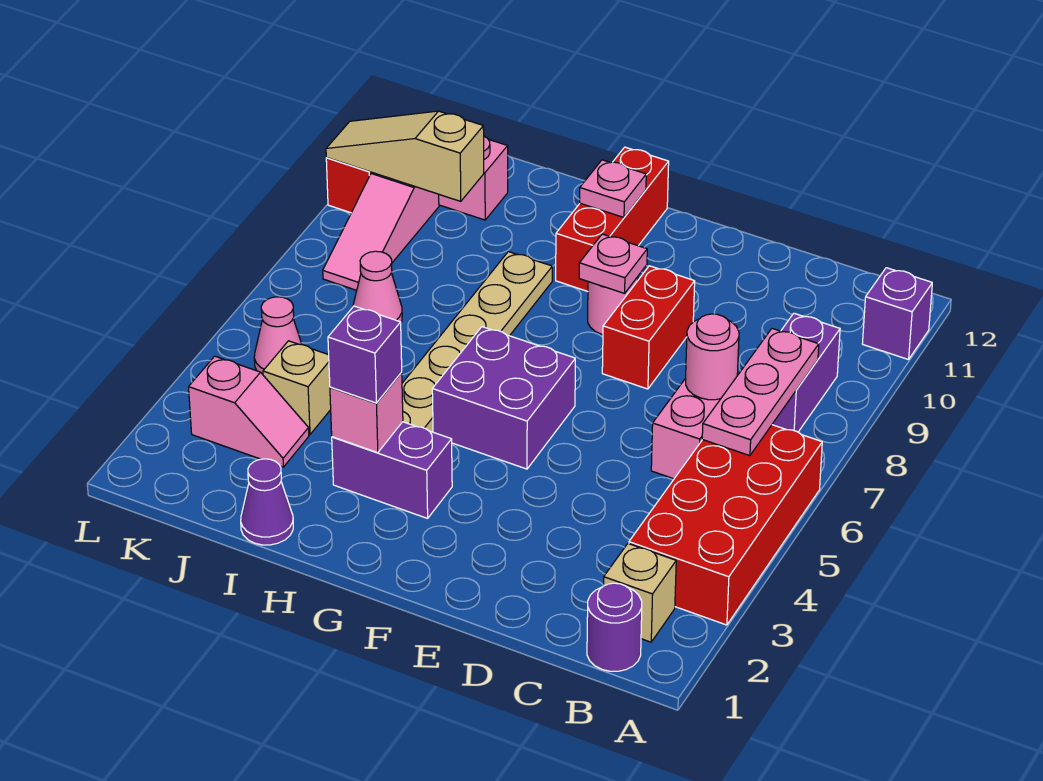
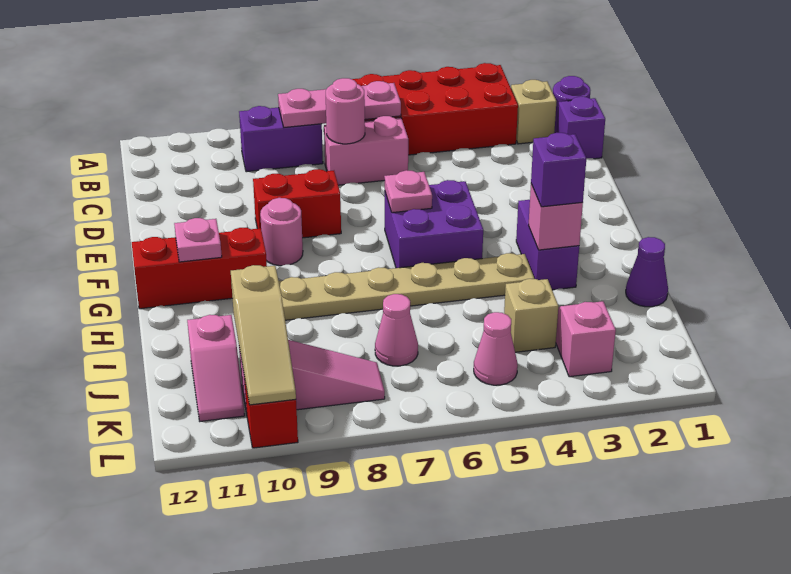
purple 1x1 brick [862,268,932,360] -> purple 1x1 brick moved to [557,97,605,159]
pink 1x1 plate [579,234,647,293] -> pink 1x1 plate moved to [384,170,432,213]

